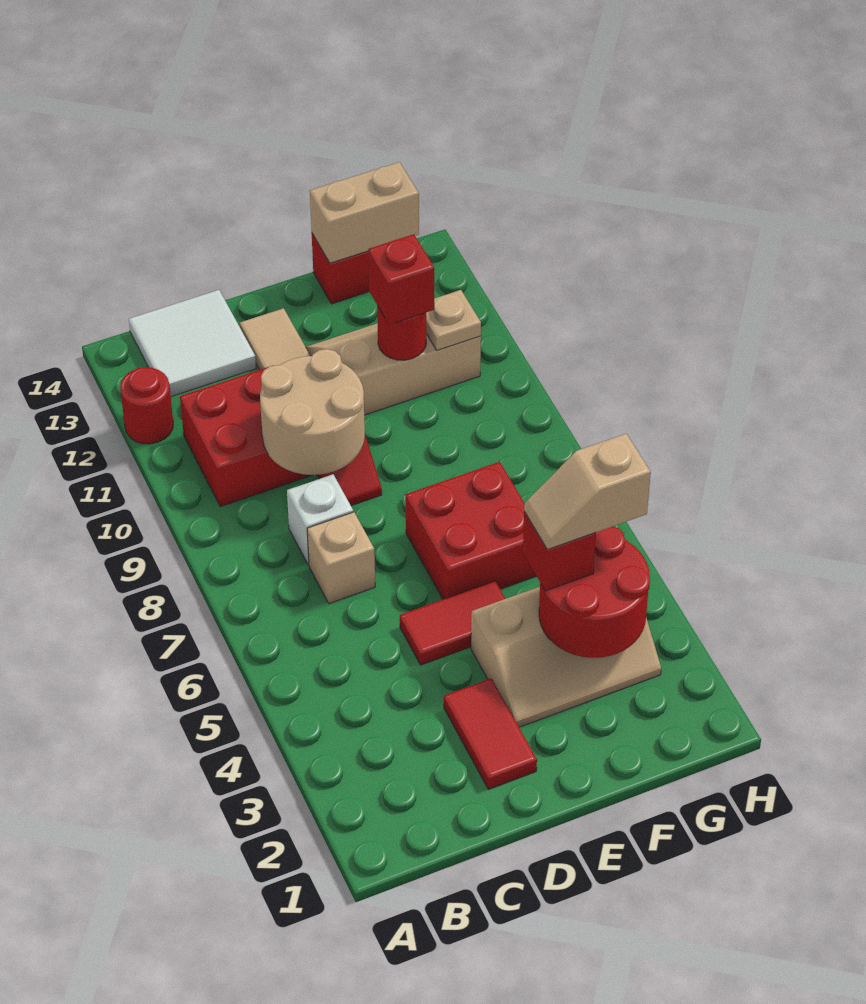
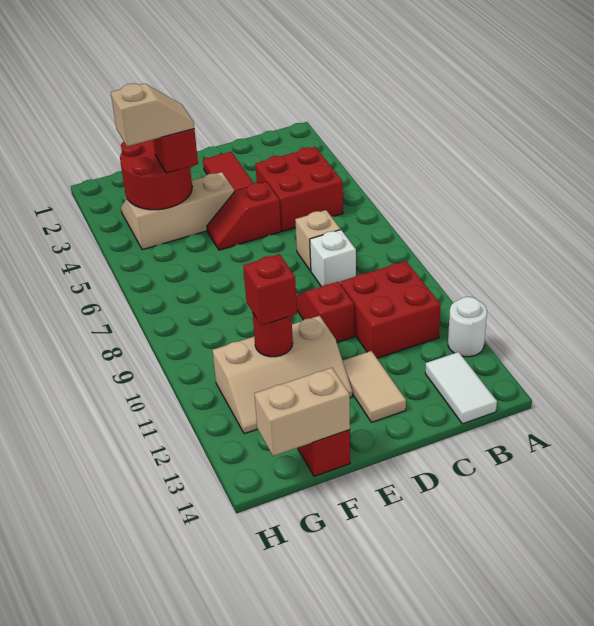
red 1x1 round brick [120,367,173,444] -> white 1x1 round brick [448,297,487,357]
white 2x2 tile [129,290,256,397] -> white 1x2 tile [425,352,497,424]
tan 2x2 round brick [260,349,365,475] -> none
red 1x2 tile [400,581,505,665] -> red 1x2 slope [207,182,281,250]
red 2x2 brick [405,462,536,599] -> red 2x2 brick moved to [255,147,343,231]
tan 1x1 plate [426,290,481,350] -> none

